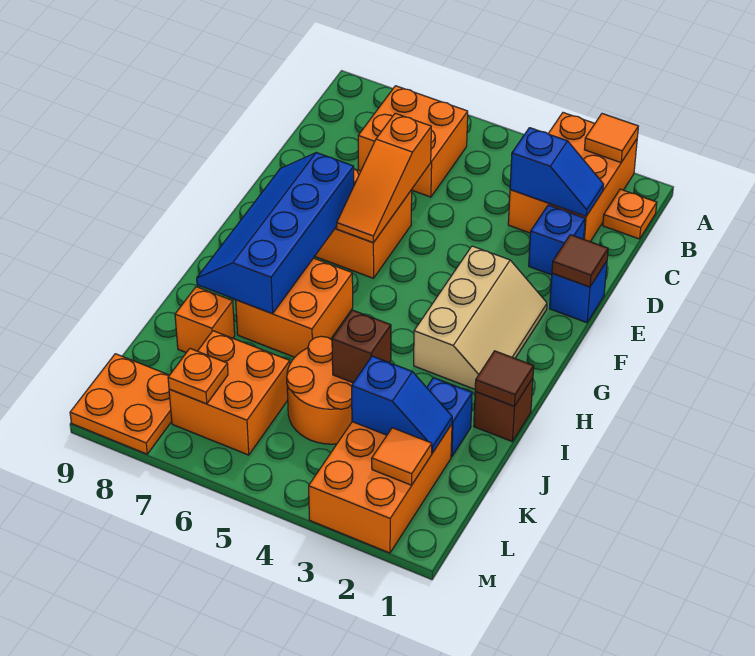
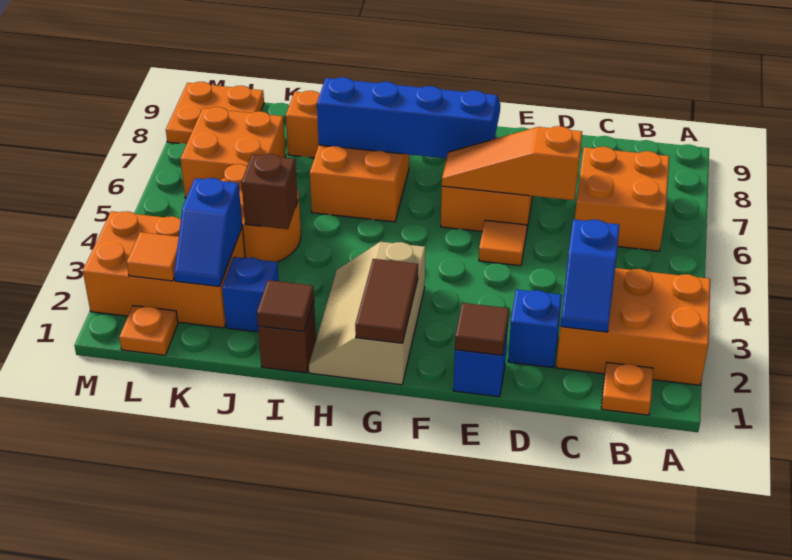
orange 1x1 tile [584,114,638,163] -> orange 1x1 tile moved to [479,220,527,266]
tan 2x3 slope [414,246,547,389] -> tan 2x3 slope turned to [309,242,425,385]
none -> brown 1x2 tile [355,259,418,343]
orange 1x1 plate [168,349,228,404] -> orange 1x1 plate moved to [119,306,178,355]

